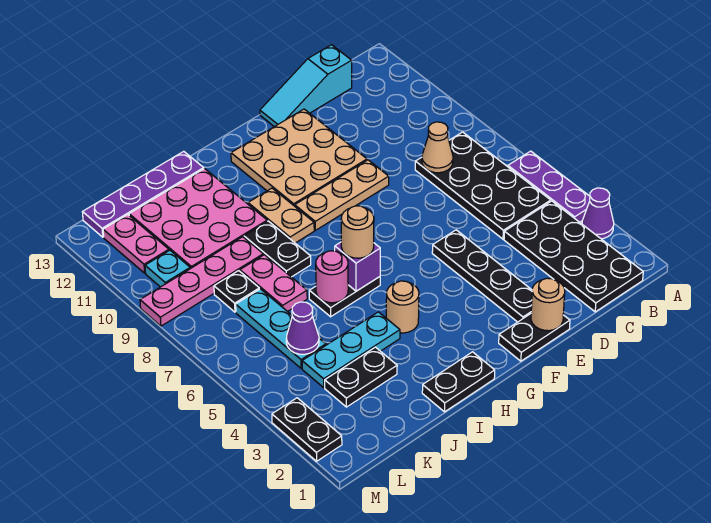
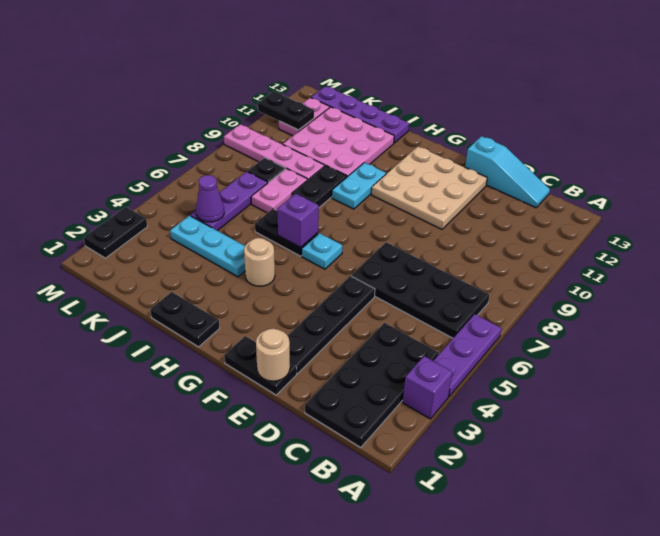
purple 1x1 cone [582,188,614,239] -> purple 1x1 brick [403,356,452,419]
black 2x4 plate [415,132,551,239] -> black 2x4 plate turned to [351,242,490,338]
tan 1x1 cone [422,122,453,173] -> none
cyan 1x3 slope [260,45,352,127] -> cyan 1x3 slope turned to [465,136,550,208]
tan 1x3 plate [295,160,389,230] -> none
tan 1x1 round brick [341,206,374,258] -> none
tan 1x2 plate [248,188,314,243] -> cyan 1x2 plate [332,163,386,209]
pink 1x1 round brick [316,251,348,303] -> none
black 1x2 plate [325,347,397,407] -> black 1x2 plate moved to [258,92,314,130]
cyan 1x3 plate [236,289,326,368] -> purple 1x3 plate [190,172,268,231]
cyan 1x1 plate [145,250,190,287] -> cyan 1x1 plate moved to [302,233,342,269]

